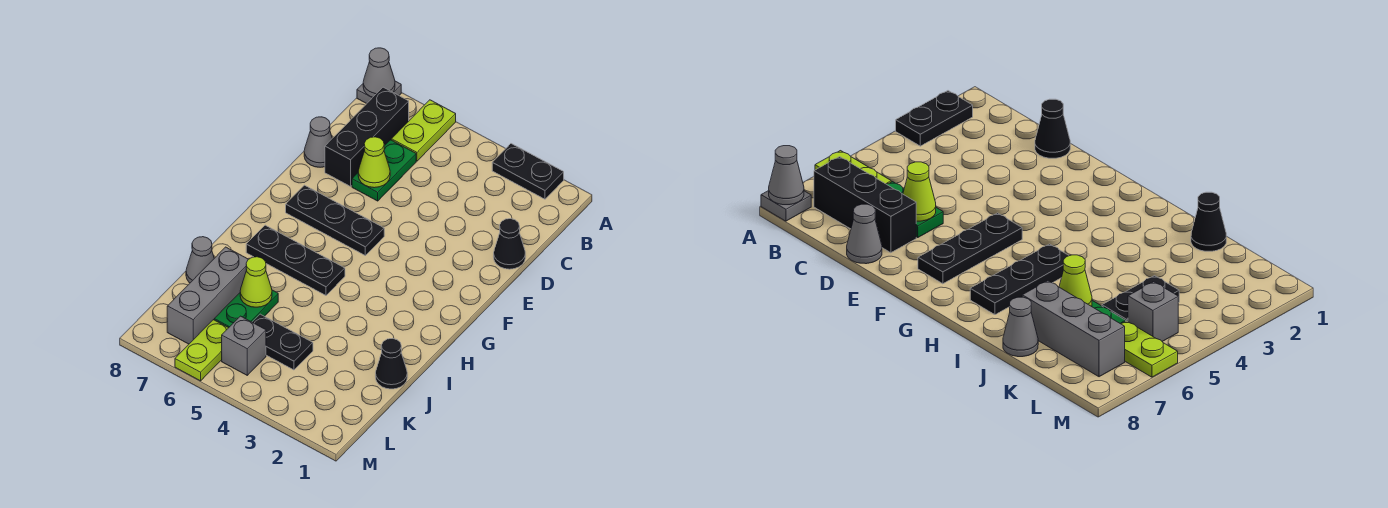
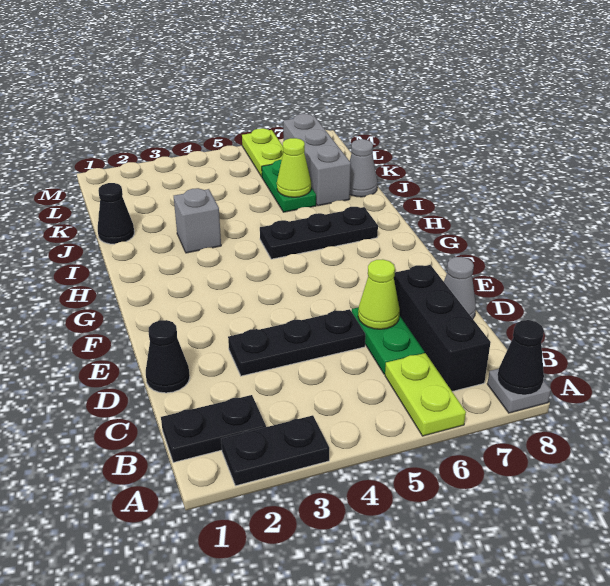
grey 1x1 cone [363,48,395,97] -> black 1x1 cone [498,320,544,395]
black 1x3 plate [286,185,384,255] -> black 1x3 plate moved to [228,309,365,376]
black 1x2 plate [252,314,313,370] -> black 1x2 plate moved to [161,395,266,463]
grey 1x1 brick [222,316,266,375] -> grey 1x1 brick moved to [174,188,221,253]

